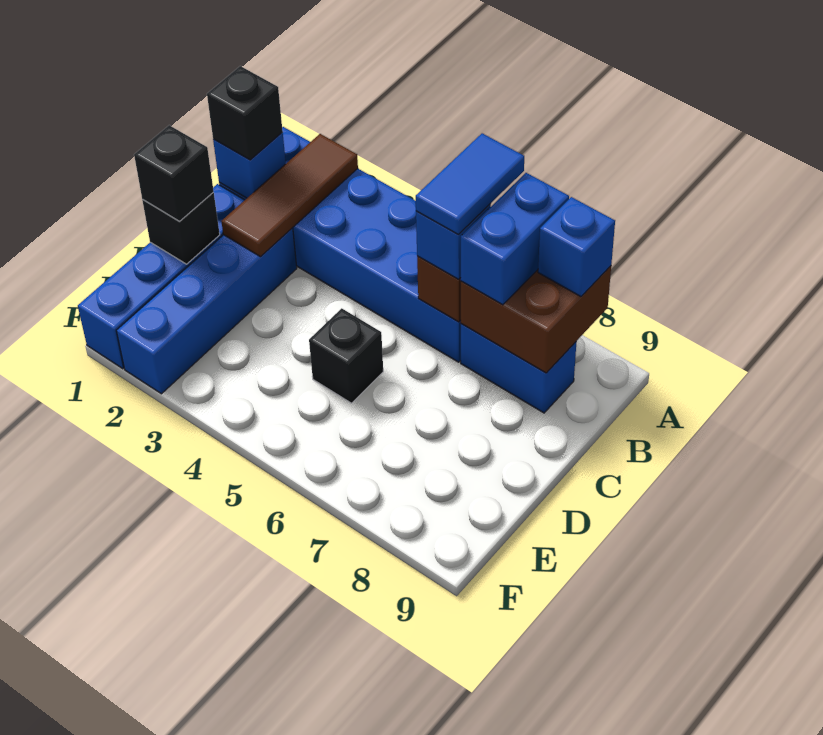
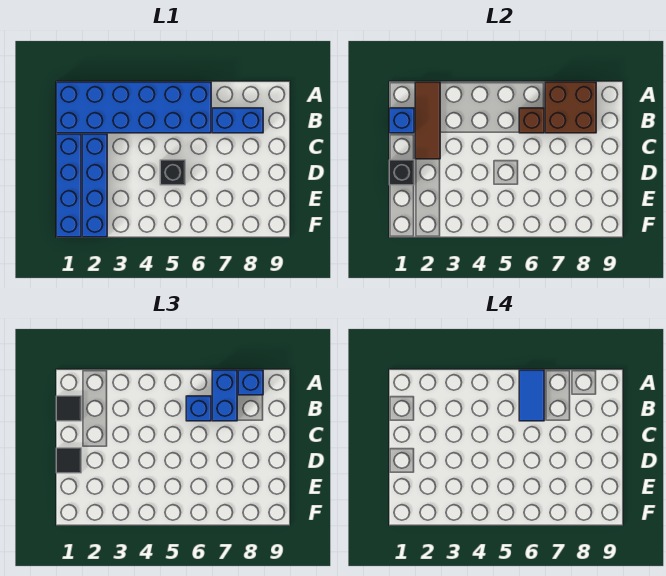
black 1x1 brick [207,66,283,160] -> black 1x1 tile [56,396,81,421]
black 1x1 brick [134,125,214,221] -> black 1x1 tile [56,448,81,473]

